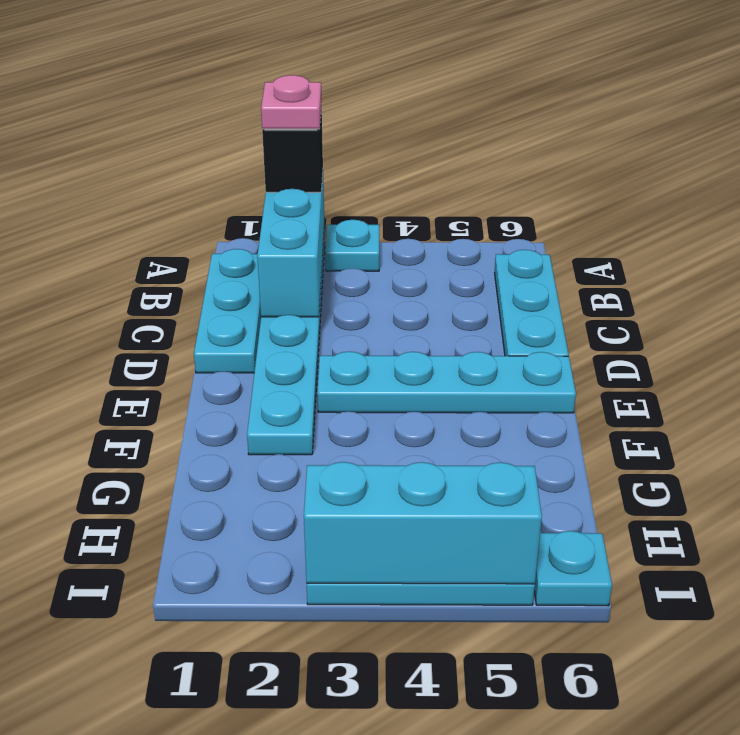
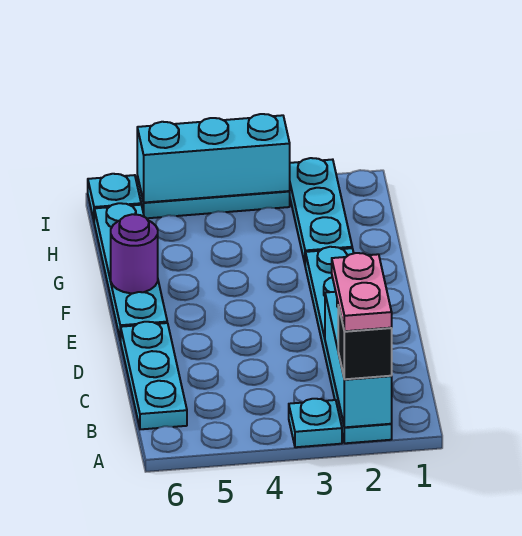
pink 1x1 plate [261,75,322,129] -> pink 1x2 plate [332,253,392,331]
cyan 1x3 plate [194,249,261,373] -> cyan 1x3 plate moved to [290,158,352,263]
cyan 1x4 plate [317,352,576,413] -> cyan 1x4 plate turned to [94,203,167,340]
none -> purple 1x1 round brick [111,214,158,293]

